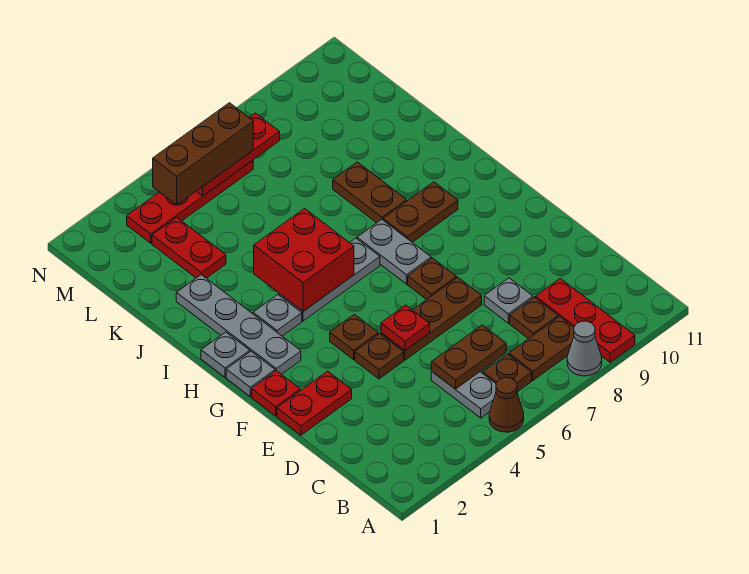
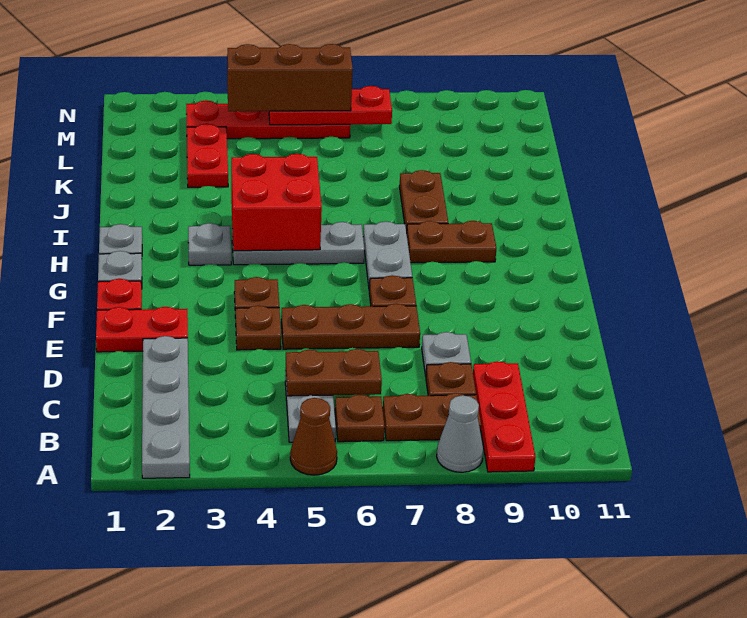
red 1x1 plate [381,305,430,350] -> none
grey 1x4 plate [176,275,301,374] -> grey 1x4 plate moved to [142,336,190,478]

